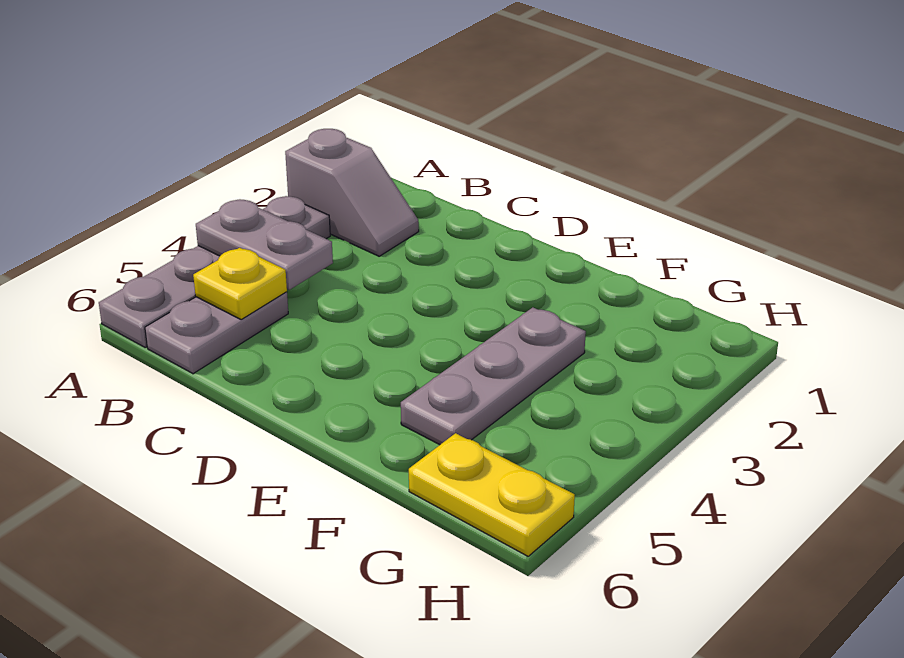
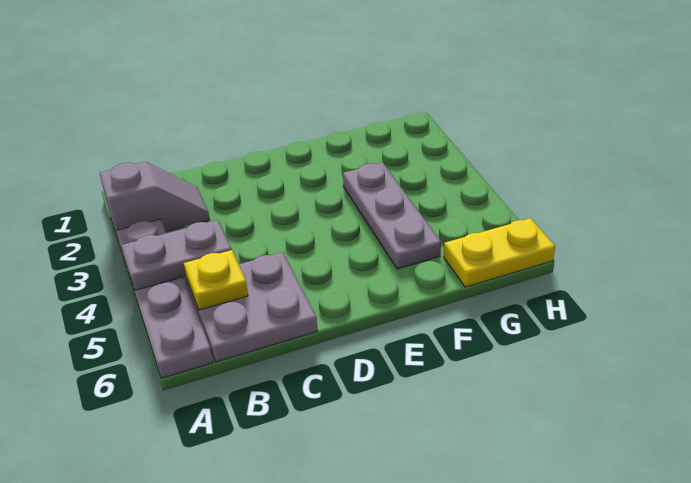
grey 1x2 plate [145,292,288,374] -> grey 2x2 plate [187,252,317,362]

